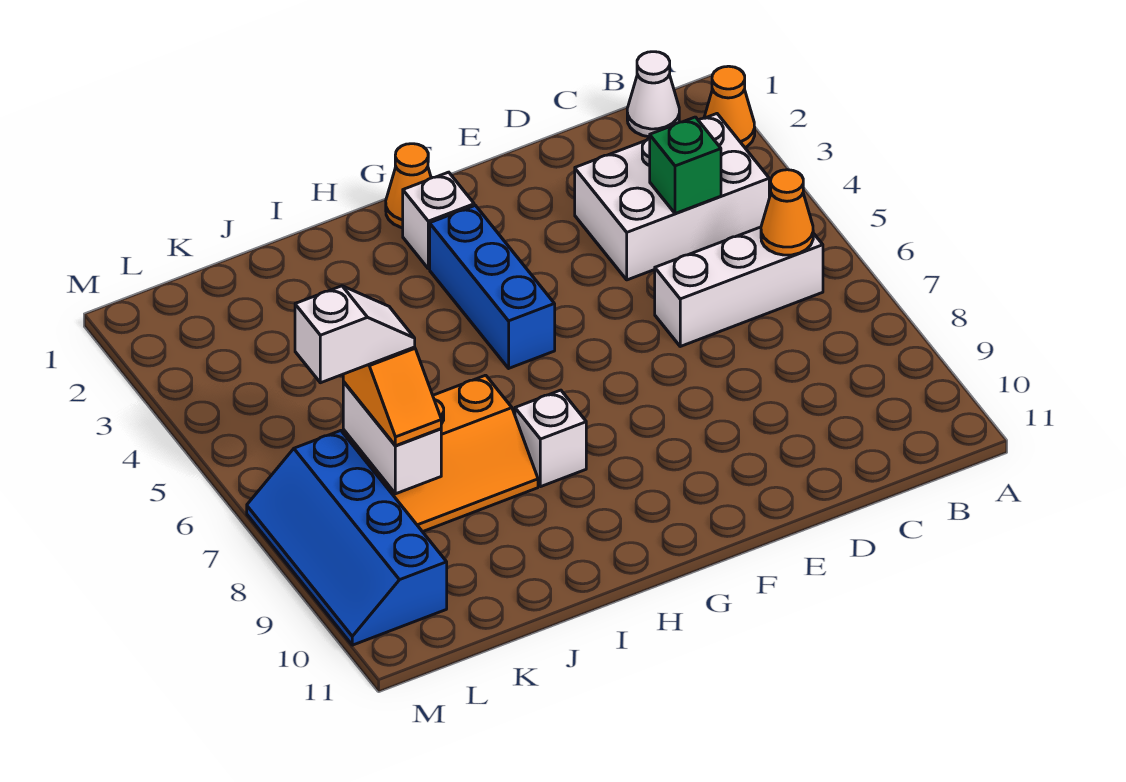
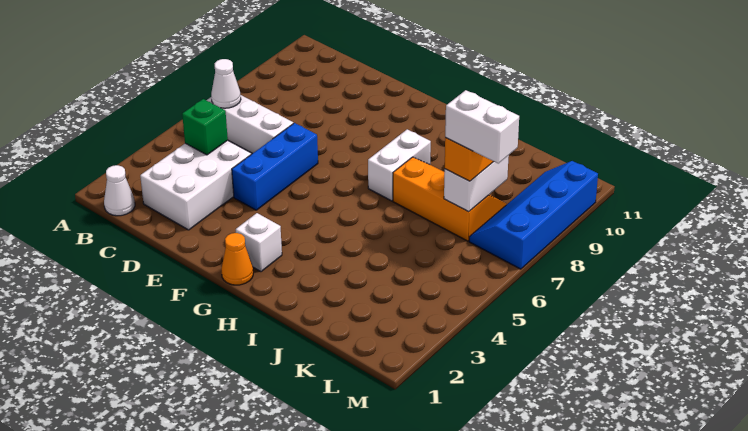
orange 1x1 cone [704,66,755,147] -> none
white 2x3 brick [575,114,769,280] -> white 2x3 brick turned to [140,140,251,230]
orange 1x1 cone [761,170,813,255] -> white 1x1 cone [211,59,241,108]
blue 1x3 brick [430,206,555,368] -> blue 1x3 brick moved to [232,123,318,210]
white 1x1 brick [515,390,586,487] -> white 1x2 brick [368,129,431,201]
white 1x2 slope [295,286,415,383] -> white 1x2 brick [445,90,519,163]
blue 2x4 slope [247,431,447,645] -> blue 2x4 slope turned to [469,161,598,269]

